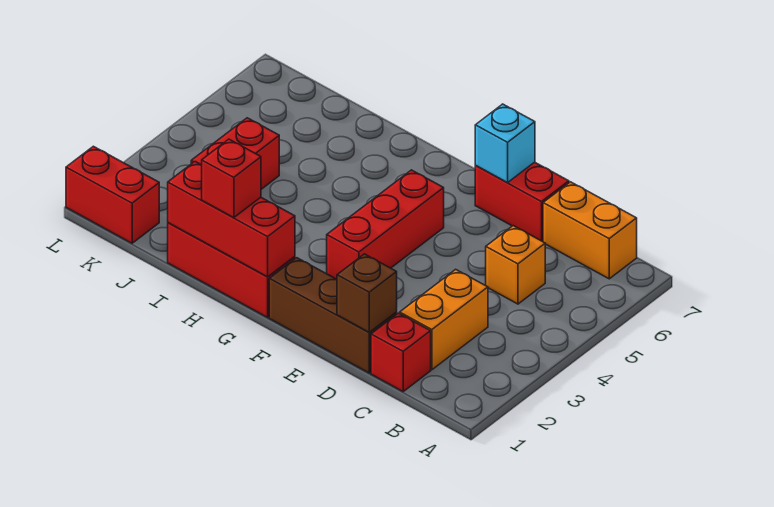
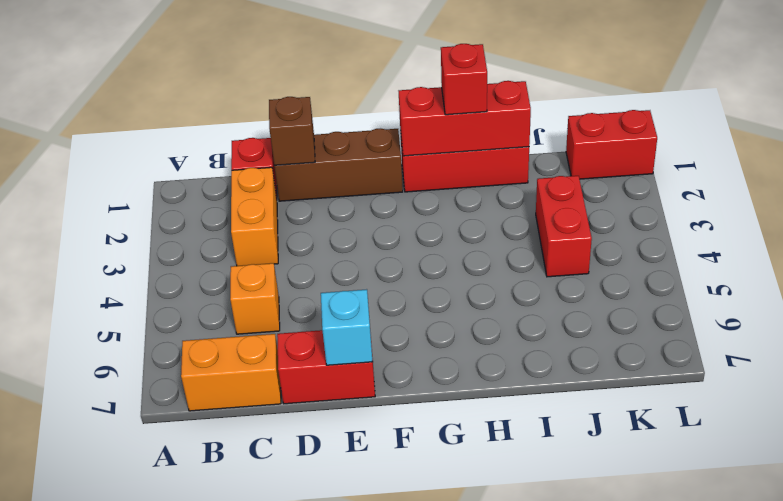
red 1x3 brick [327,170,444,279] -> none

